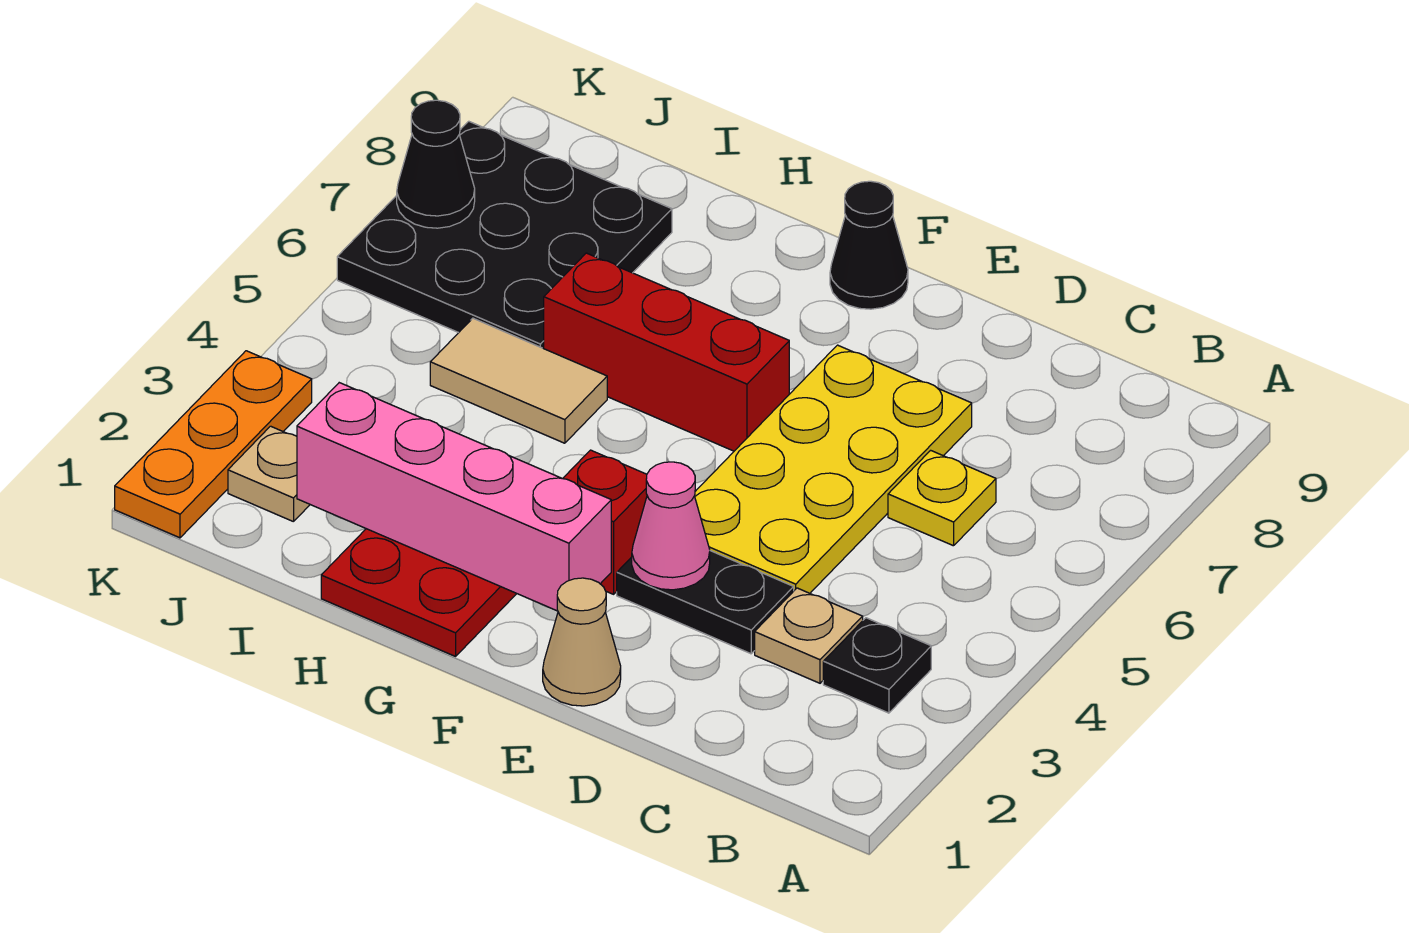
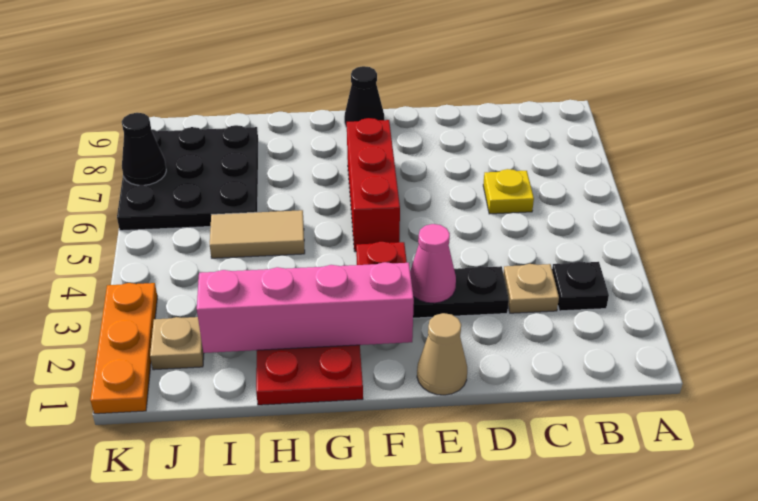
yellow 2x4 plate [695,345,972,593] -> none
red 1x3 brick [544,253,789,451] -> red 1x3 brick turned to [347,118,400,252]

